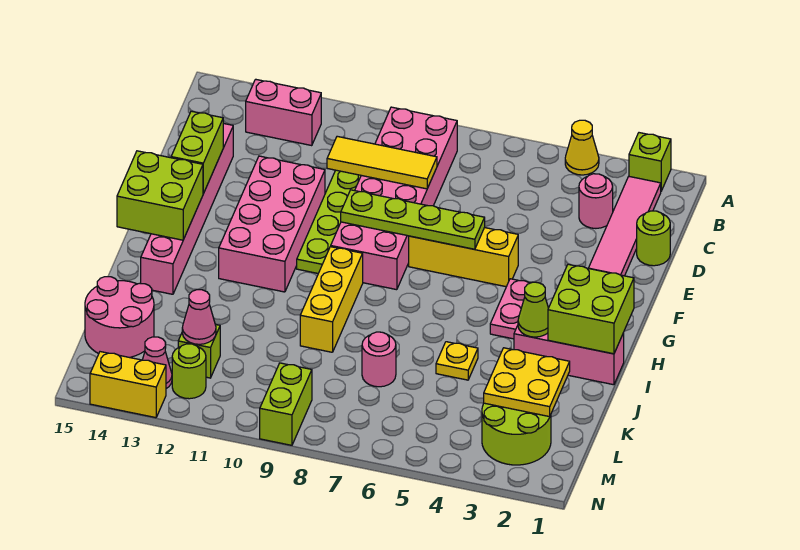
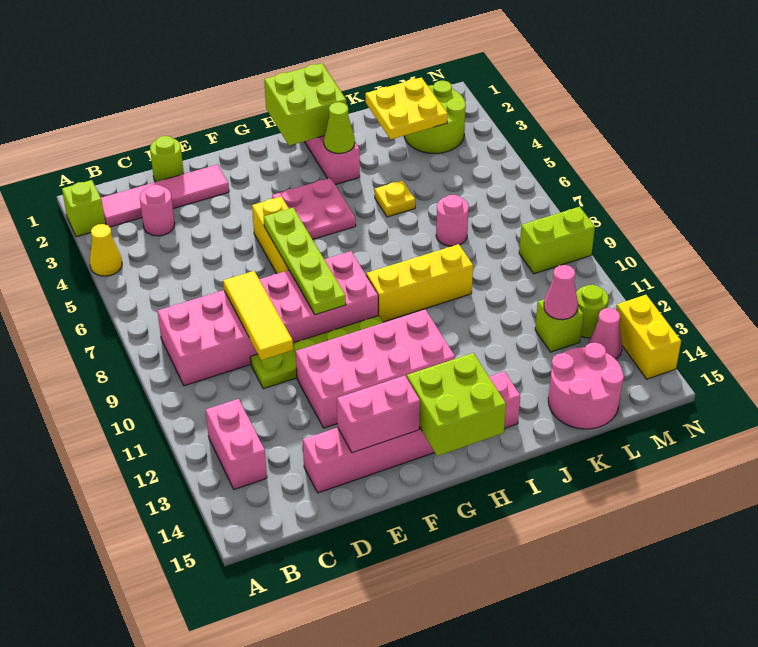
lime 1x2 brick [171,111,223,193] -> pink 1x2 brick [337,376,420,453]
pink 1x2 plate [490,279,529,339] -> pink 2x2 plate [272,178,356,240]

